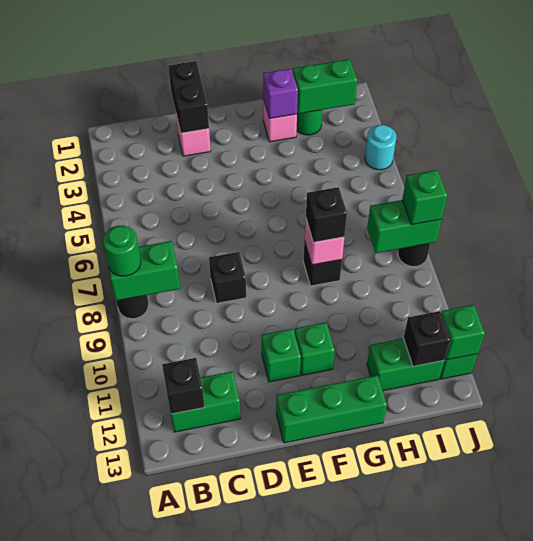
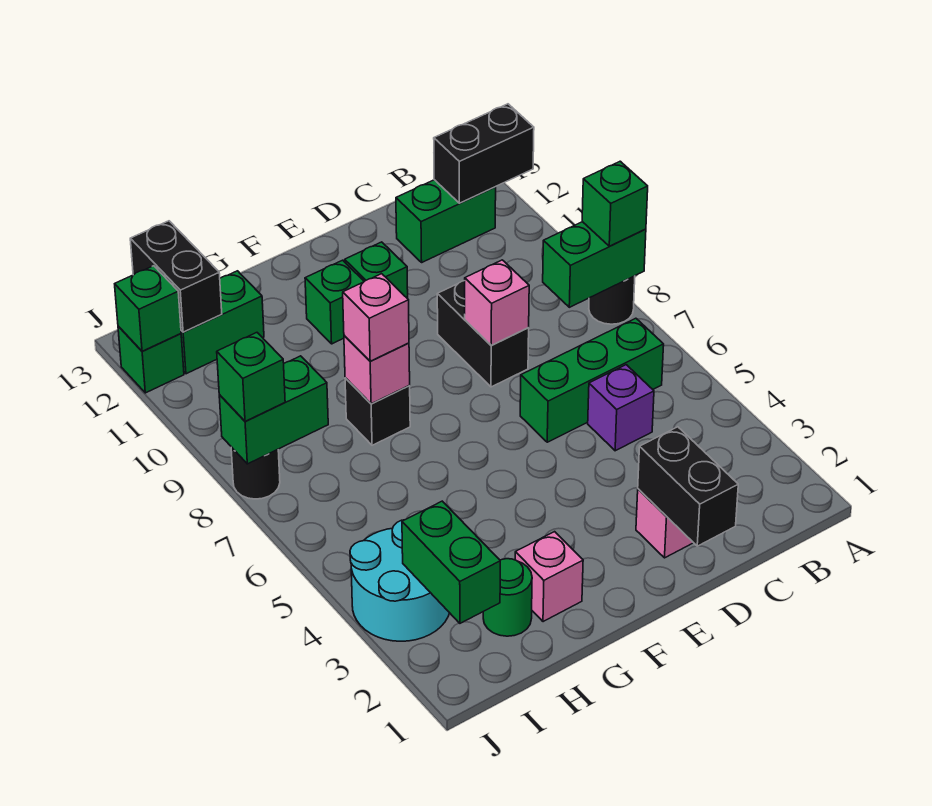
green 1x1 round brick [103,226,141,276] -> green 1x1 brick [582,161,648,246]
black 1x1 brick [162,358,205,414] -> black 1x2 brick [434,104,534,203]
black 1x1 brick [209,252,246,303] -> black 1x2 brick [437,281,529,387]
none -> pink 1x1 brick [465,260,529,345]
green 1x3 brick [276,375,387,443] -> green 1x3 brick moved to [520,318,664,442]
purple 1x1 brick [263,69,298,119] -> purple 1x1 brick moved to [588,365,654,451]
black 1x1 brick [306,187,347,242] -> pink 1x1 brick [343,274,409,361]
green 1x2 brick [293,59,357,114] -> green 1x2 brick turned to [402,501,500,623]
black 1x1 brick [404,311,451,366] -> black 1x2 brick [130,221,222,332]
cyan 1x1 round brick [365,125,396,170] -> cyan 2x2 round brick [350,520,449,641]

